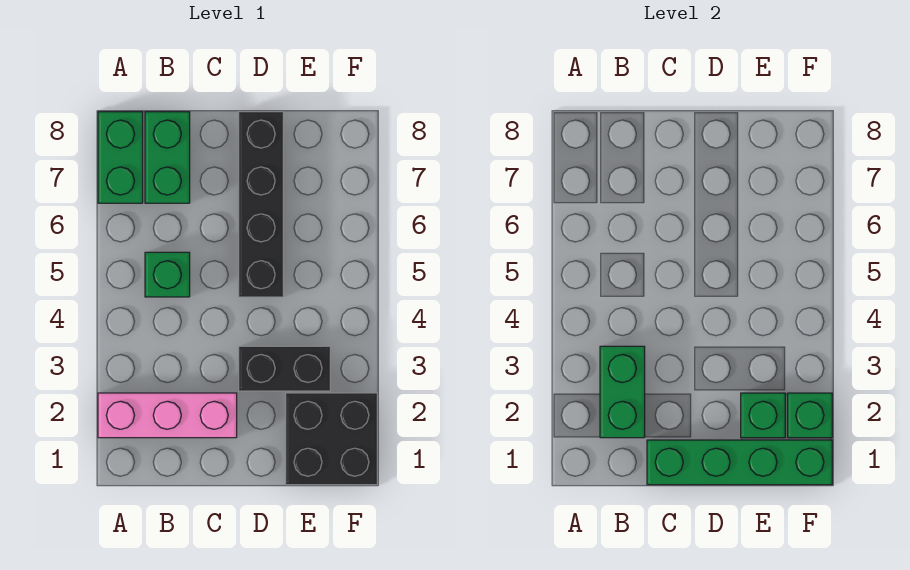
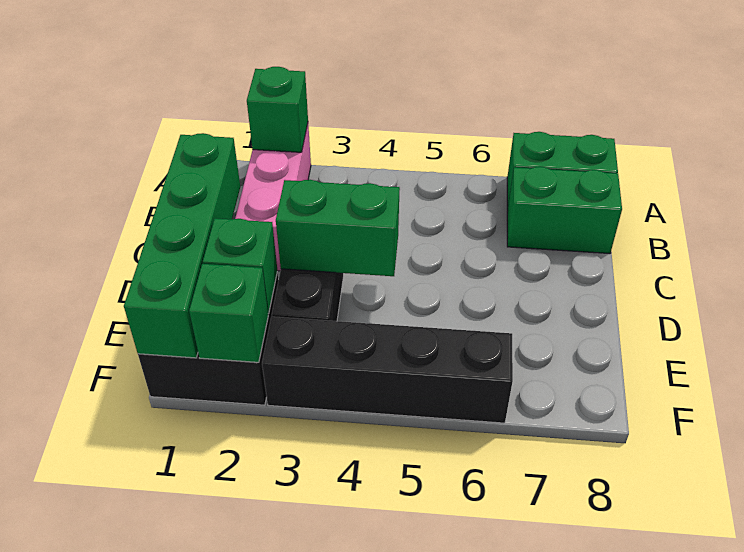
green 1x2 brick [600,346,645,438] -> green 1x2 brick moved to [276,180,400,276]
green 1x1 brick [145,252,190,297] -> green 1x1 brick moved to [247,67,308,152]
black 1x4 brick [239,112,283,297] -> black 1x4 brick moved to [262,317,513,423]

